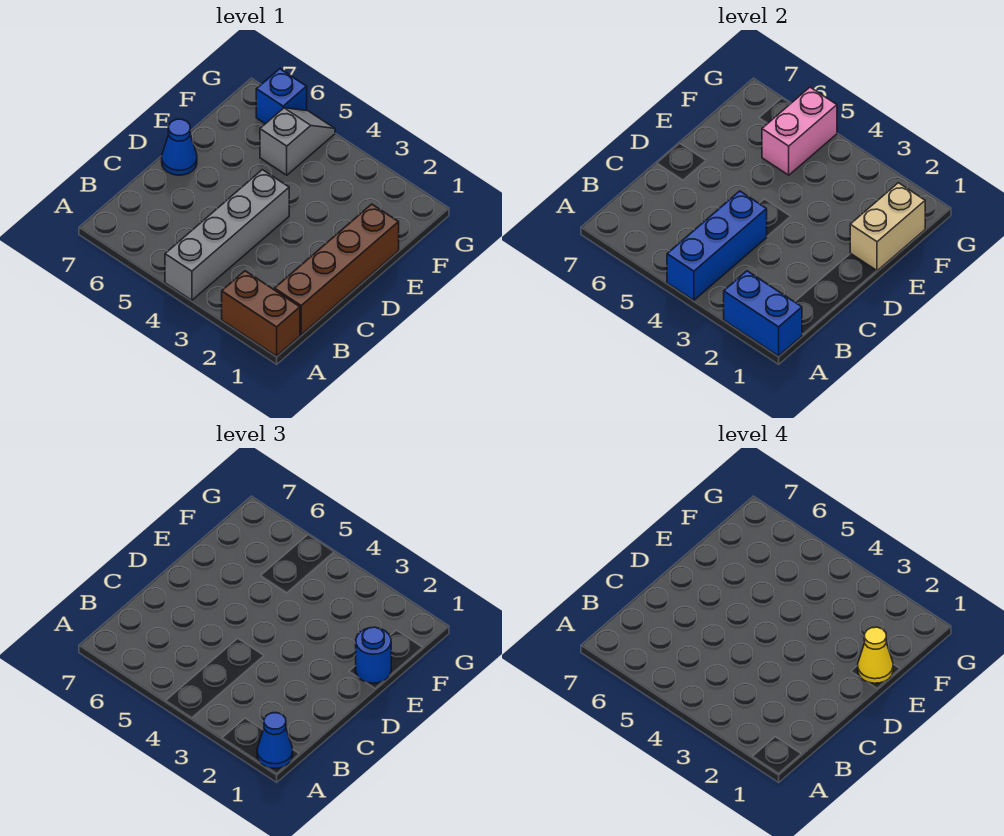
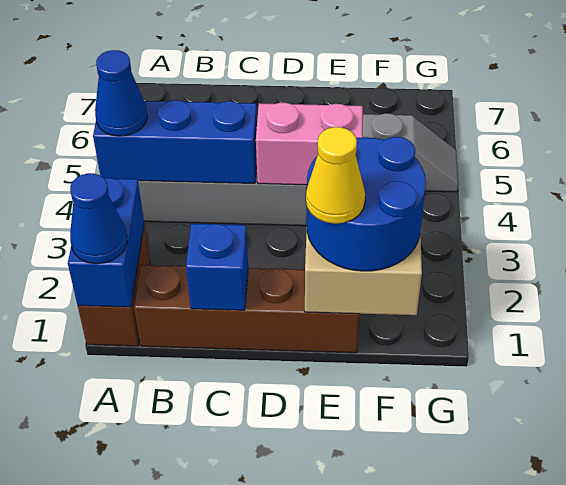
blue 1x1 cone [162,119,197,175] -> blue 1x1 cone moved to [95,50,147,136]
blue 1x1 round brick [356,627,391,683] -> blue 2x2 round brick [307,137,426,271]
pink 1x2 brick [762,87,837,175] -> pink 1x2 brick moved to [256,103,363,185]
blue 1x1 brick [256,69,307,124] -> blue 1x1 brick moved to [186,224,248,310]

